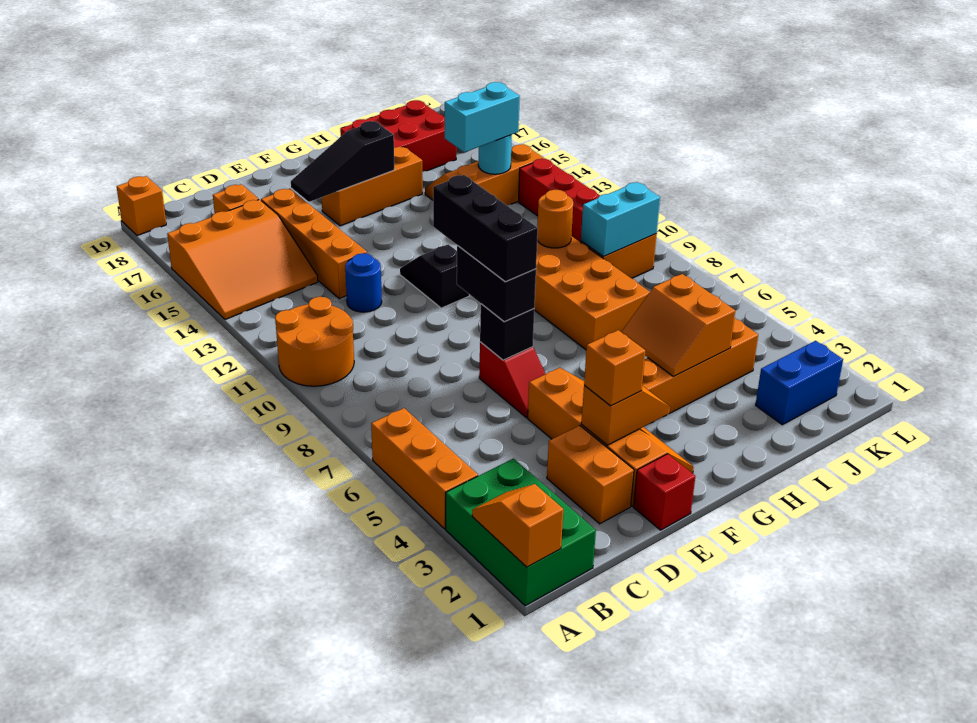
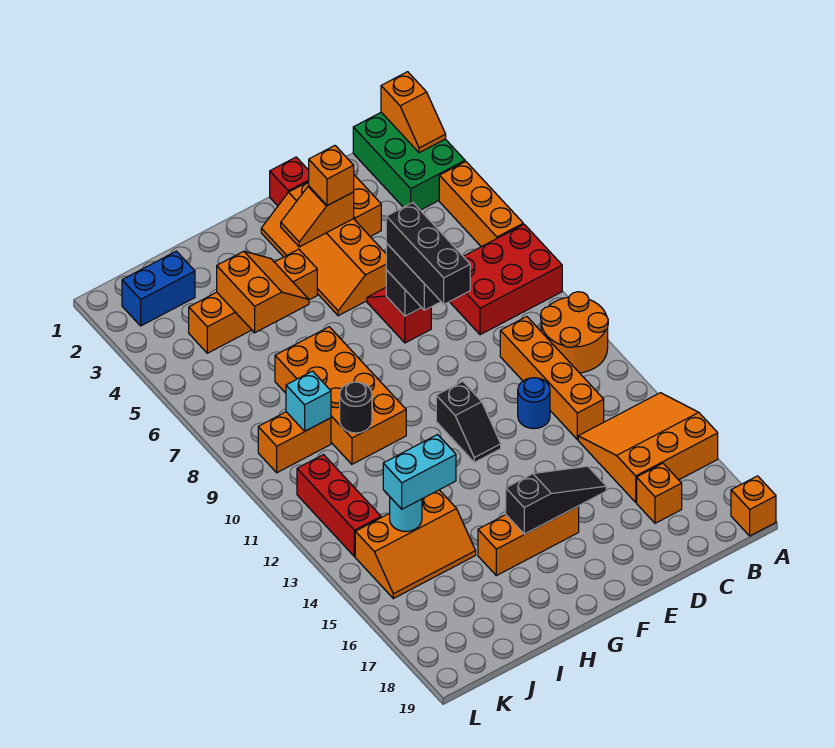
orange 1x4 brick [261,188,367,299] -> orange 1x4 brick moved to [500,317,604,439]
red 2x3 brick [340,100,457,172] -> red 2x3 brick moved to [450,224,562,335]
orange 1x1 round brick [537,190,573,248] -> black 1x1 round brick [340,382,372,433]
cyan 1x2 brick [581,182,660,257] -> cyan 1x1 brick [286,371,331,431]

